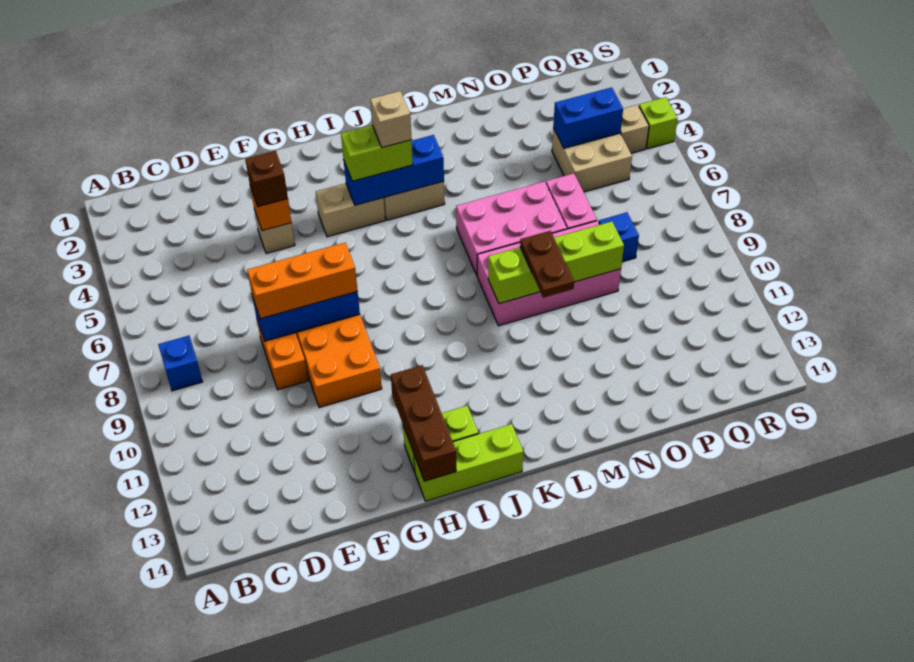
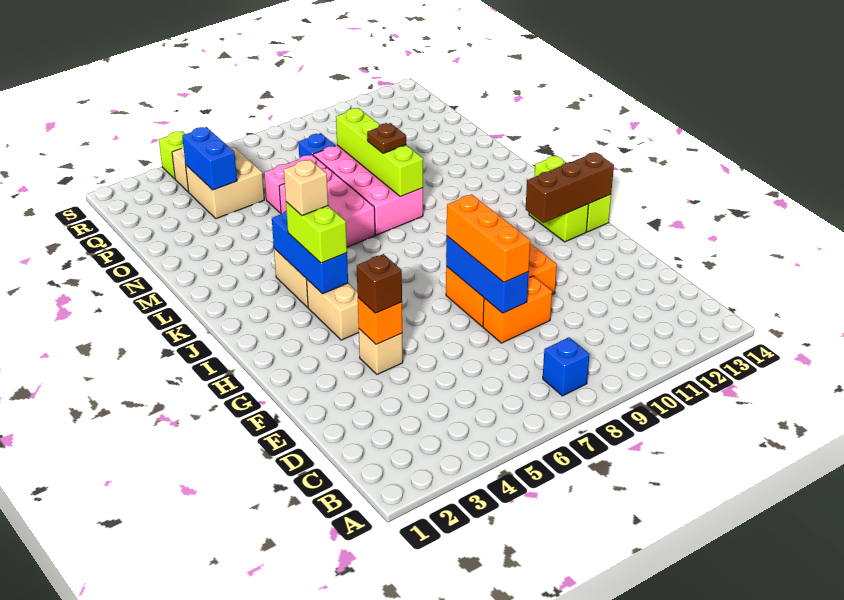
brown 1x2 plate [520,231,574,298] -> brown 1x1 plate [367,123,406,153]

